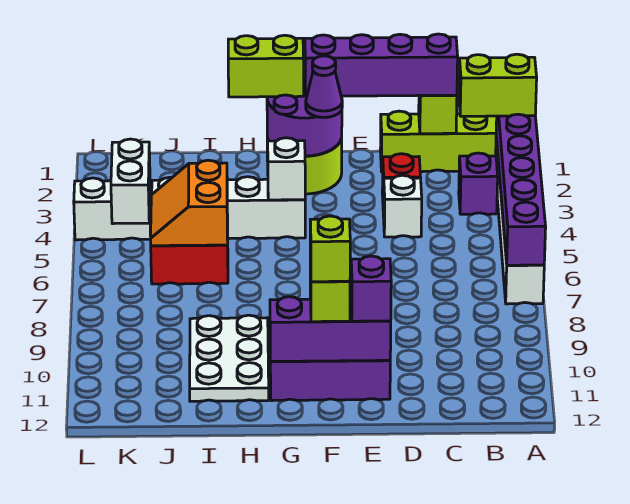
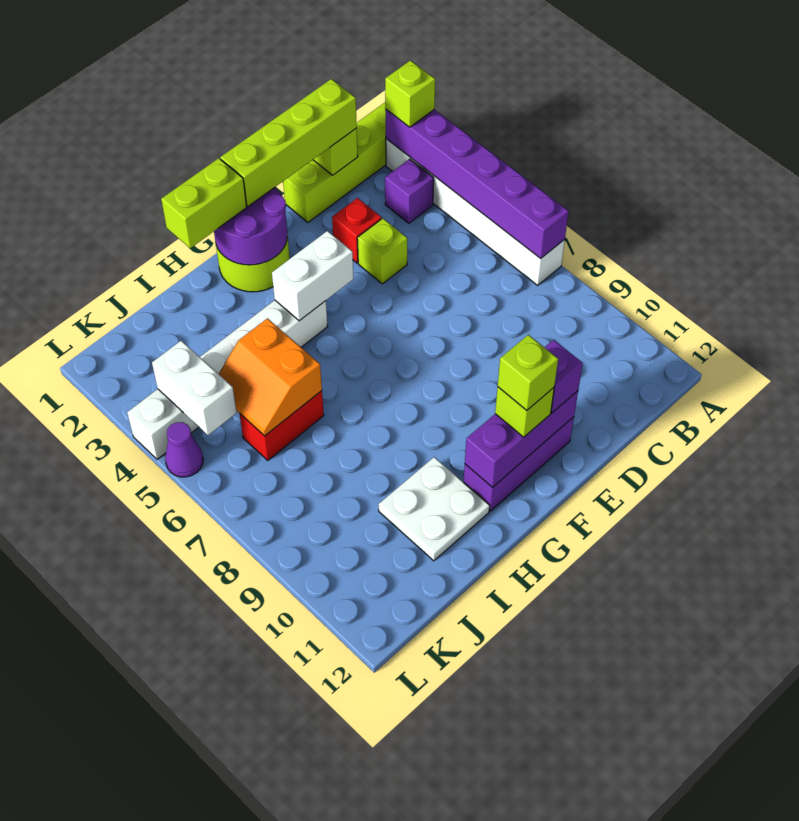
lime 1x2 brick [459,54,537,116] -> lime 1x1 brick [385,60,435,127]
purple 1x4 brick [305,34,458,96] -> lime 1x4 brick [220,79,357,206]
white 1x1 brick [383,175,422,237] -> lime 1x1 brick [357,218,407,284]
purple 1x1 cone [306,56,342,118] -> purple 1x1 cone moved to [165,422,203,477]
white 1x1 brick [268,138,305,200] -> white 1x2 brick [272,231,353,321]
white 2x3 plate [190,315,269,401] -> white 2x2 plate [379,457,490,561]

